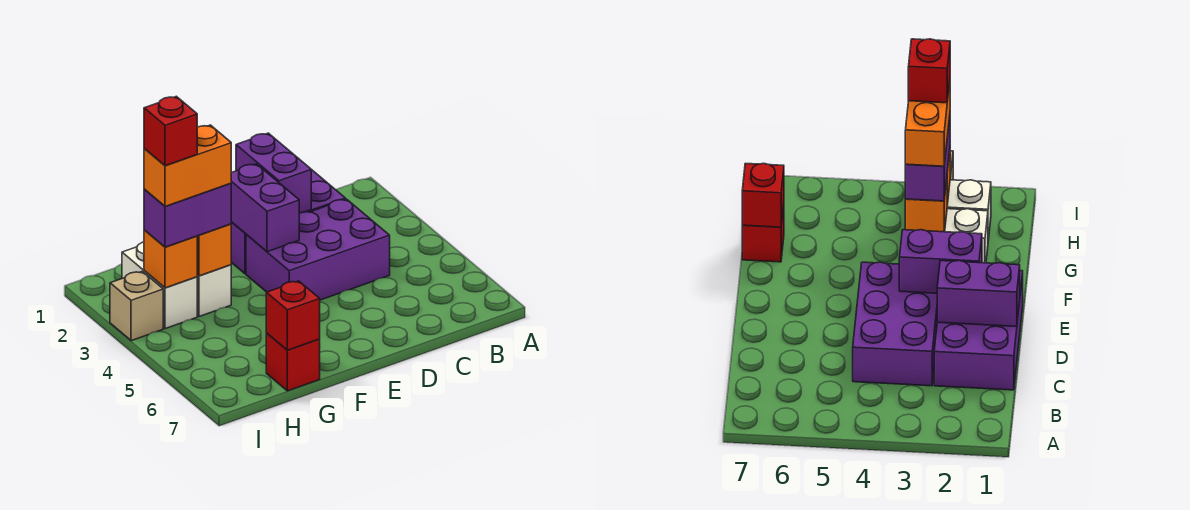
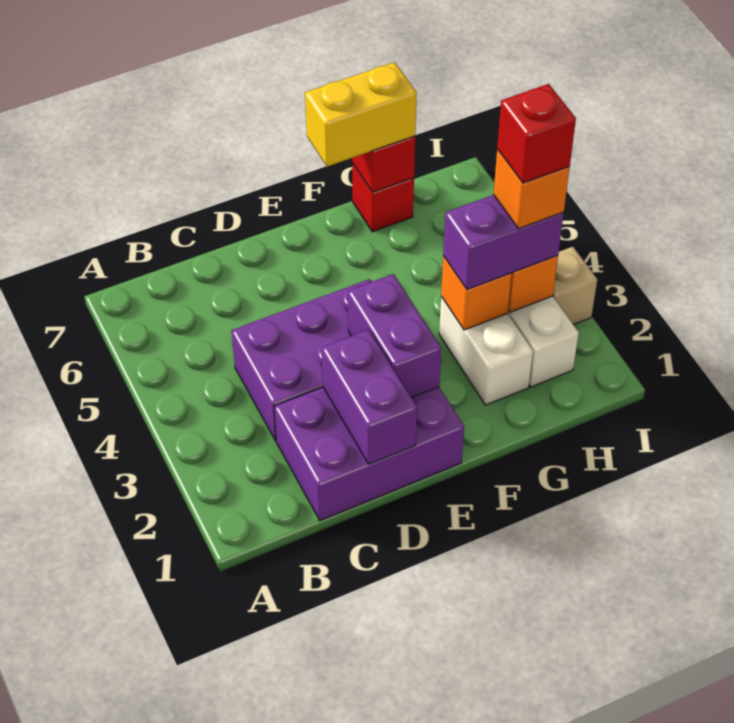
none -> yellow 1x2 brick [305,62,417,167]
orange 1x2 brick [144,125,231,206] -> orange 1x1 brick [494,149,570,229]

